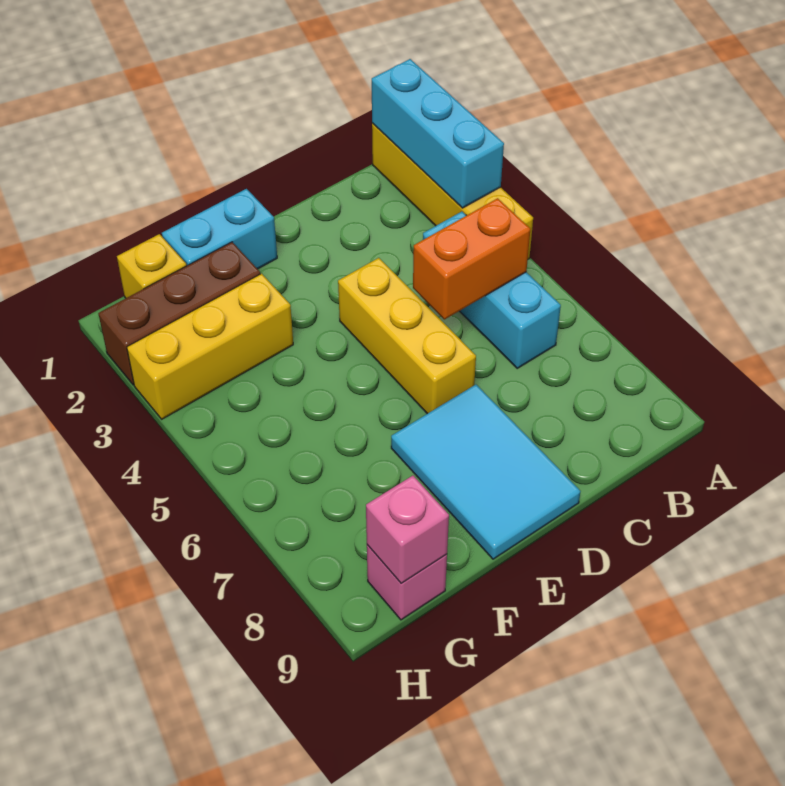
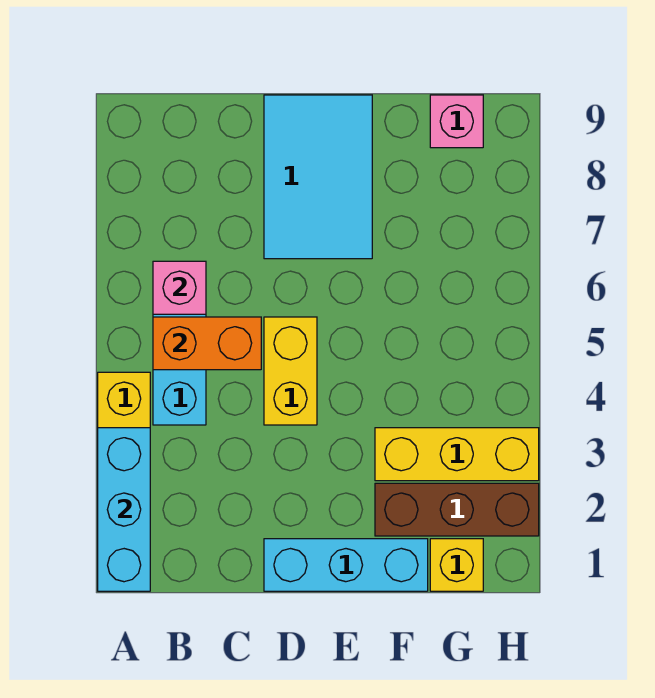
yellow 1x3 brick [338,258,476,414] -> yellow 1x2 brick [264,317,317,425]
cyan 1x2 brick [162,189,277,269] -> cyan 1x3 brick [264,539,428,591]
pink 1x1 brick [366,476,449,583] -> pink 1x1 brick moved to [153,261,206,314]

